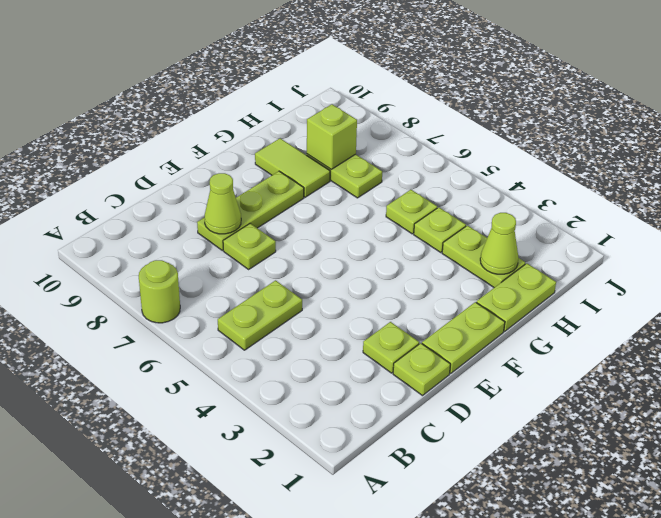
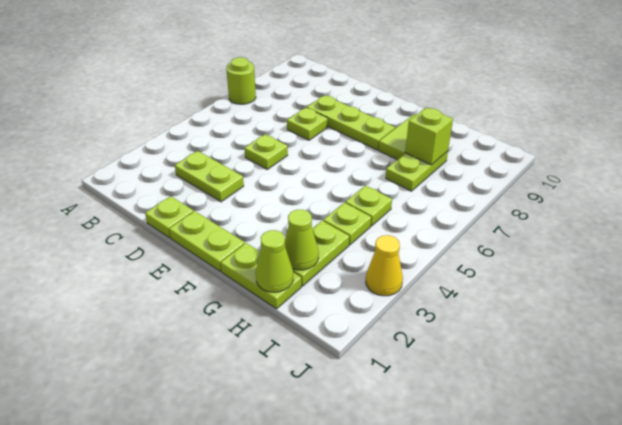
lime 1x2 plate [218,280,302,350] -> lime 1x2 plate moved to [175,151,244,202]
lime 1x1 plate [363,322,419,373] -> lime 1x1 plate moved to [245,134,288,169]
lime 1x1 cone [204,173,241,234] -> lime 1x1 cone moved to [256,230,293,292]
none -> yellow 1x1 cone [366,235,403,296]

